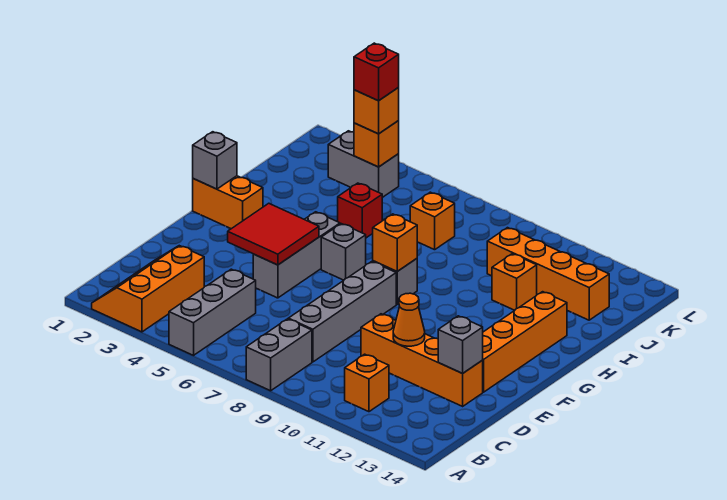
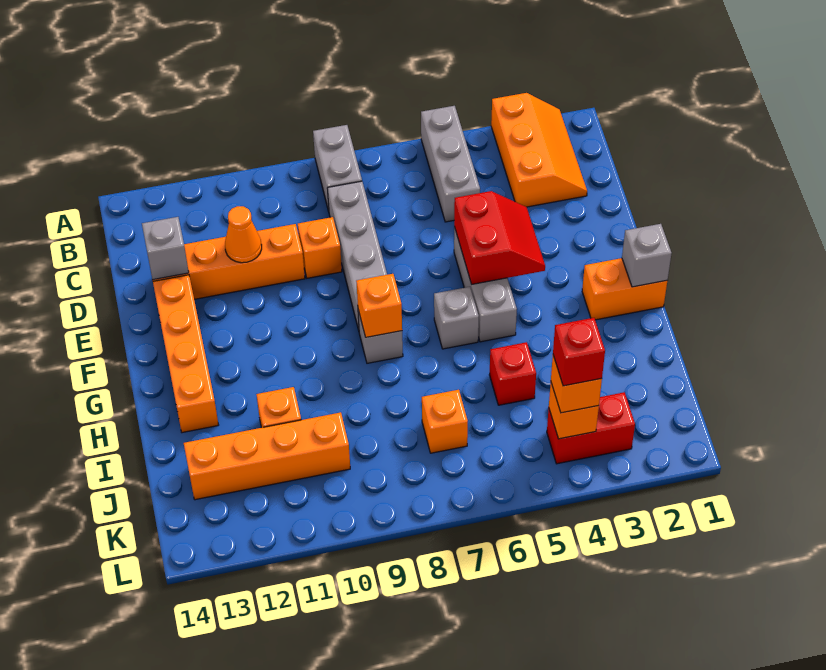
orange 1x1 brick [345,354,389,412] -> orange 1x1 brick moved to [298,217,342,278]
red 2x2 tile [228,203,319,265] -> red 2x2 slope [454,191,545,284]
grey 1x2 brick [328,131,399,198] -> red 1x2 brick [547,392,635,464]

